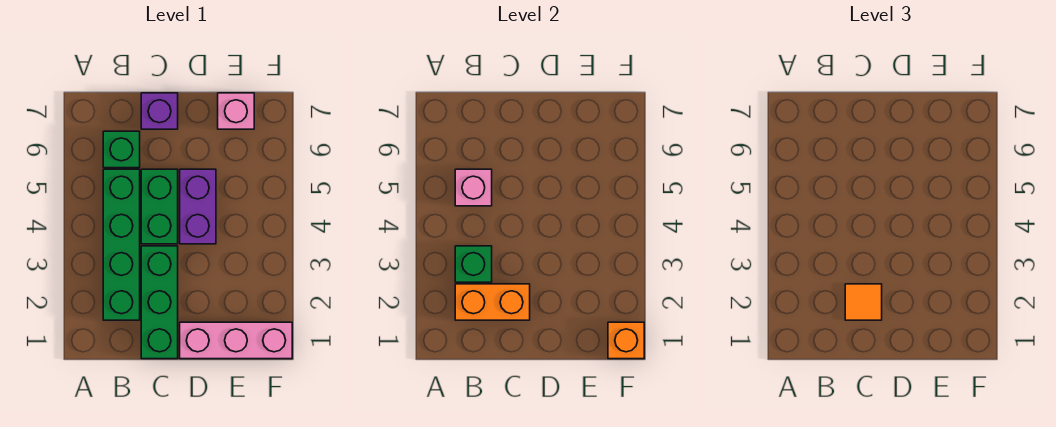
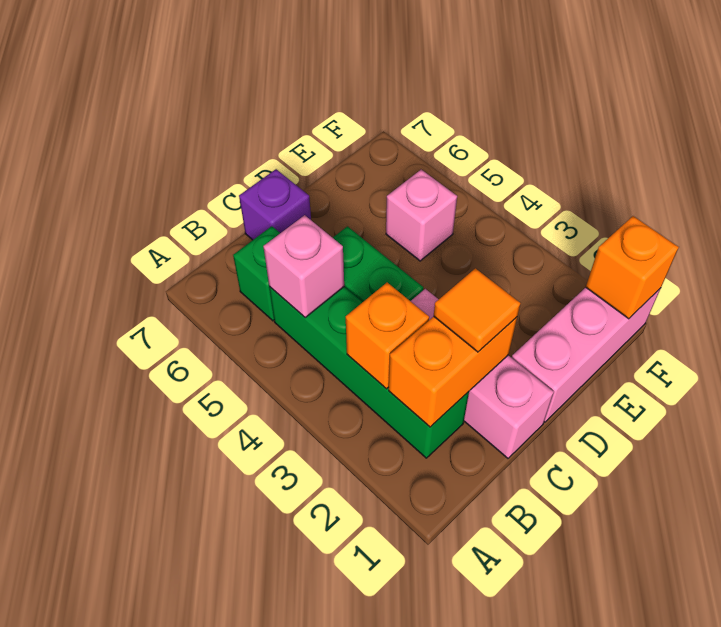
green 1x1 brick [455,246,492,282] -> orange 1x1 brick [346,283,429,389]
green 1x3 brick [141,246,178,359] -> pink 1x3 brick [411,289,554,458]
purple 1x2 brick [180,169,216,244] -> none
pink 1x1 brick [218,93,254,129] -> pink 1x1 brick moved to [386,170,457,261]

